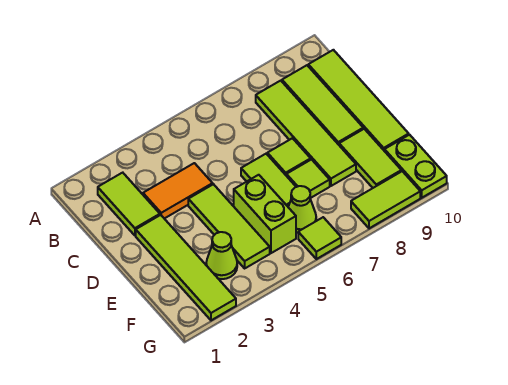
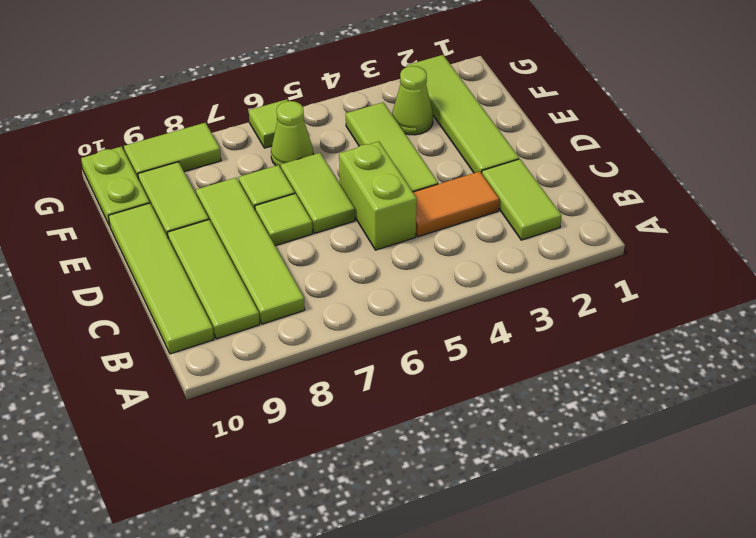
lime 1x2 brick [234,175,296,253] -> lime 1x2 brick moved to [339,141,417,250]

